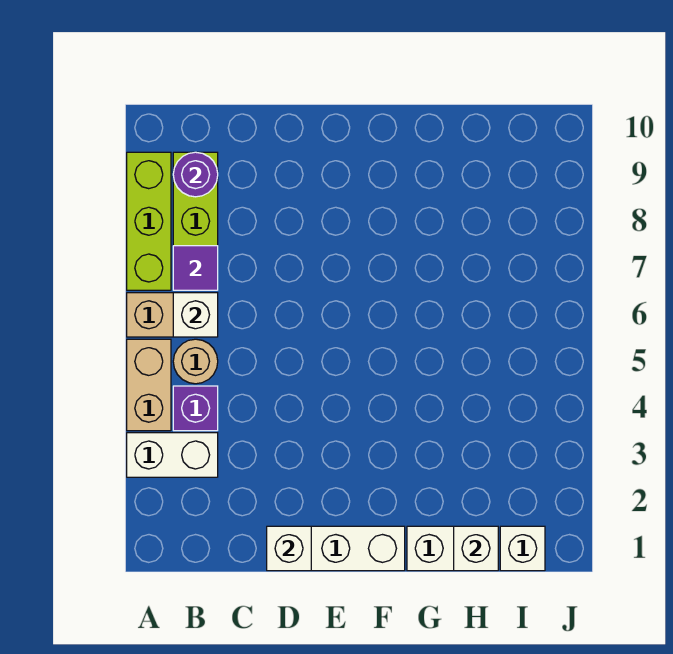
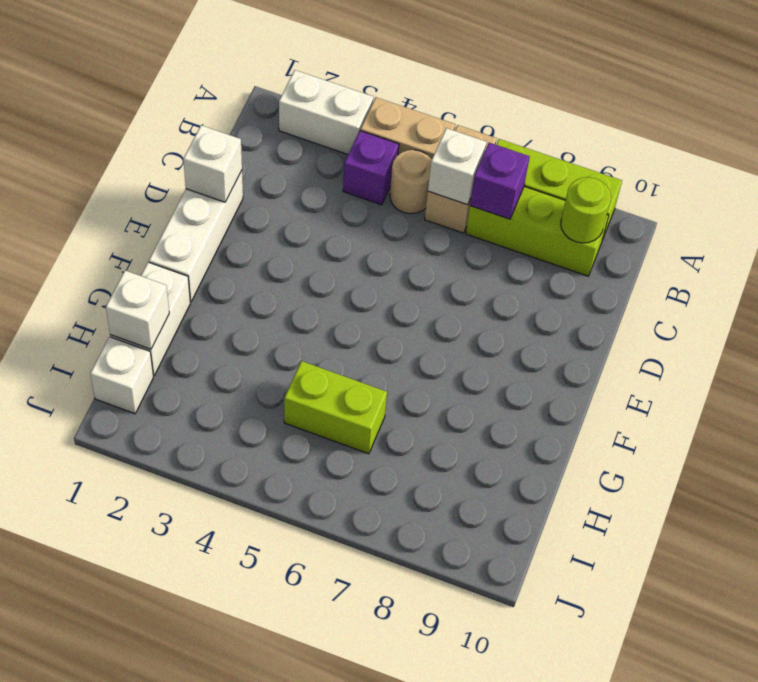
white 1x2 brick [127,433,218,477] -> white 1x2 brick turned to [279,70,374,154]
purple 1x1 tile [173,246,218,290] -> purple 1x1 brick [470,143,530,219]
purple 1x1 round brick [173,152,218,197] -> lime 1x1 round brick [561,177,611,243]
none -> lime 1x2 brick [284,361,387,454]

